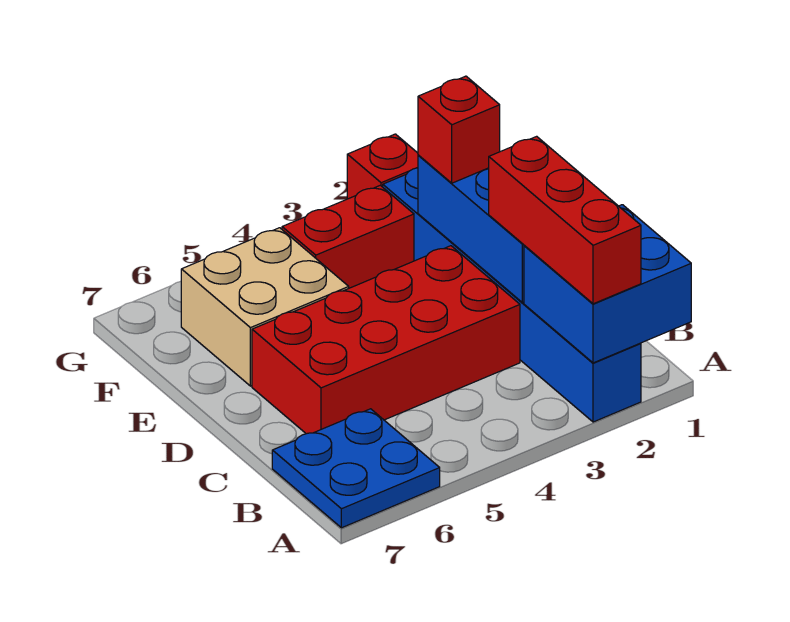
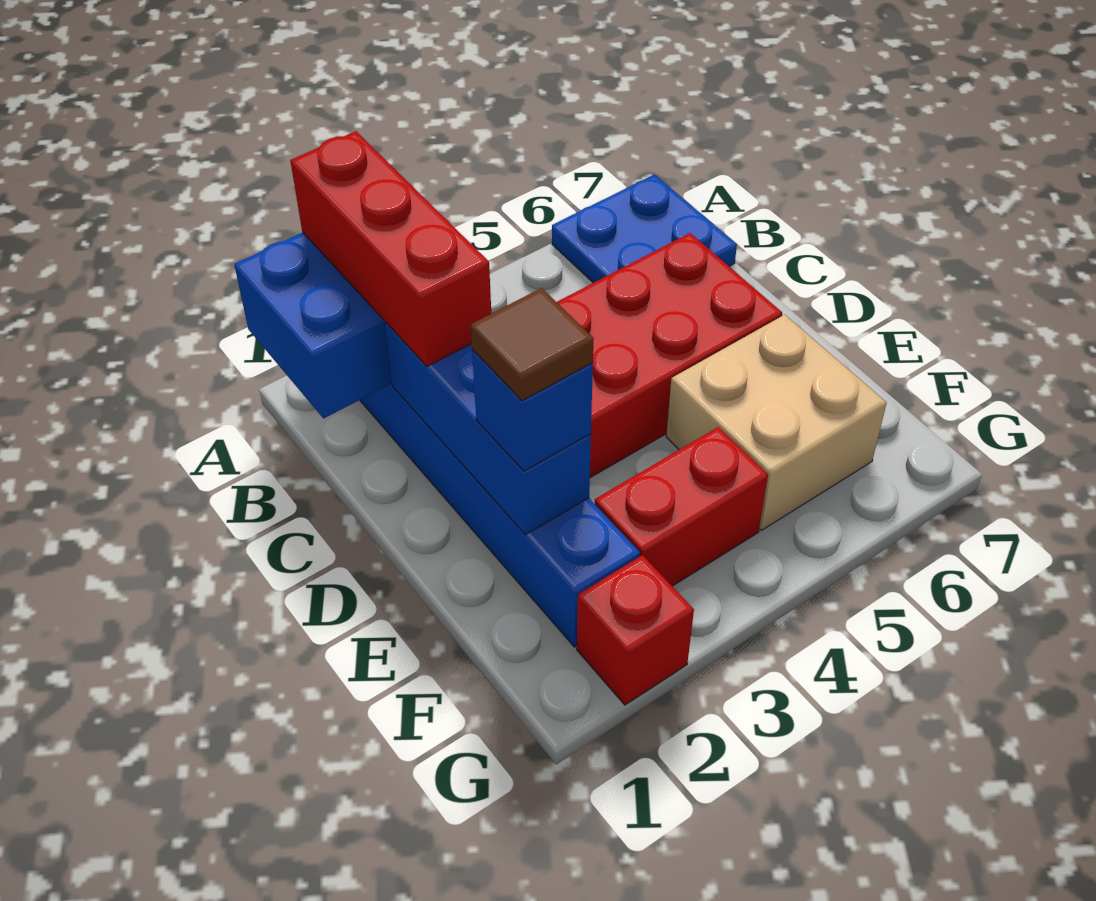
red 1x1 brick [418,76,500,183] -> blue 1x1 brick [472,350,593,471]
none -> brown 1x1 tile [471,288,593,401]

